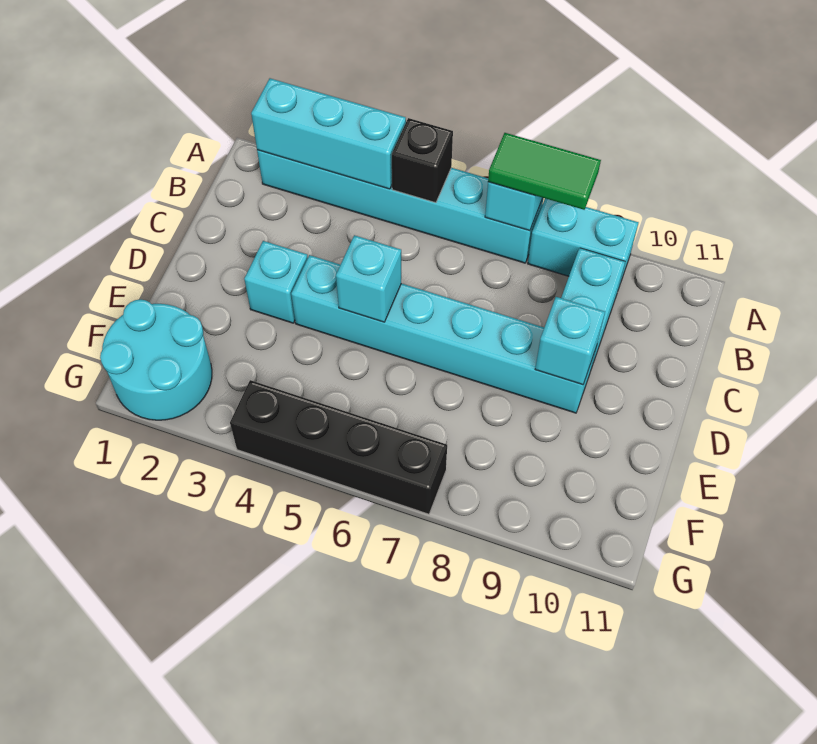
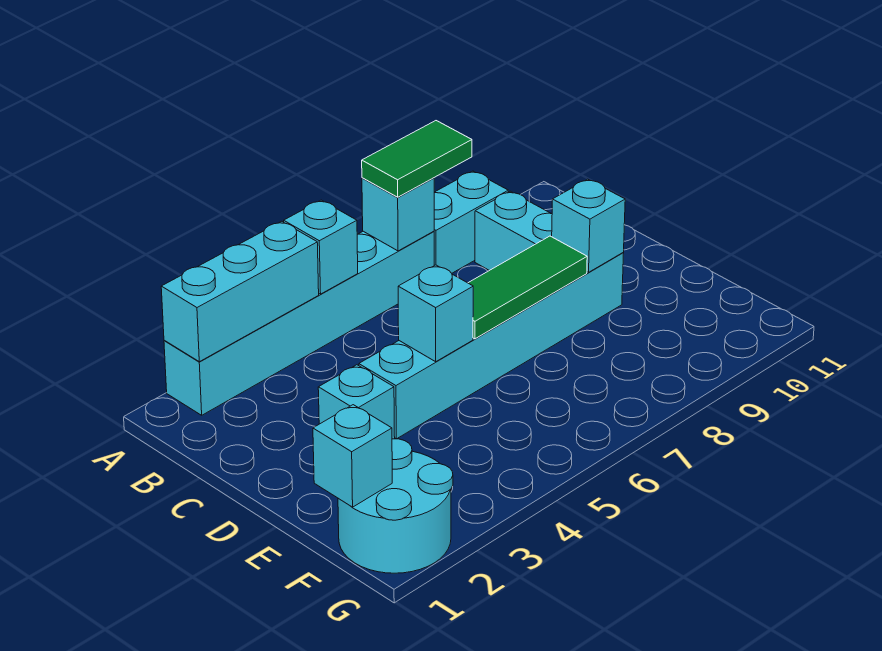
black 1x1 brick [392,118,453,203] -> cyan 1x1 brick [284,200,358,294]
none -> green 1x3 tile [469,236,587,339]
none -> cyan 1x1 brick [313,405,392,507]
black 1x4 brick [230,380,447,514] -> none

